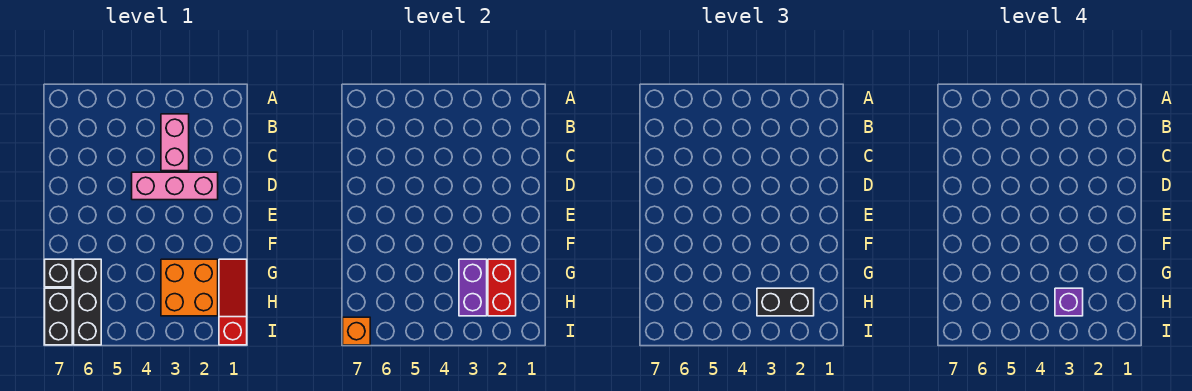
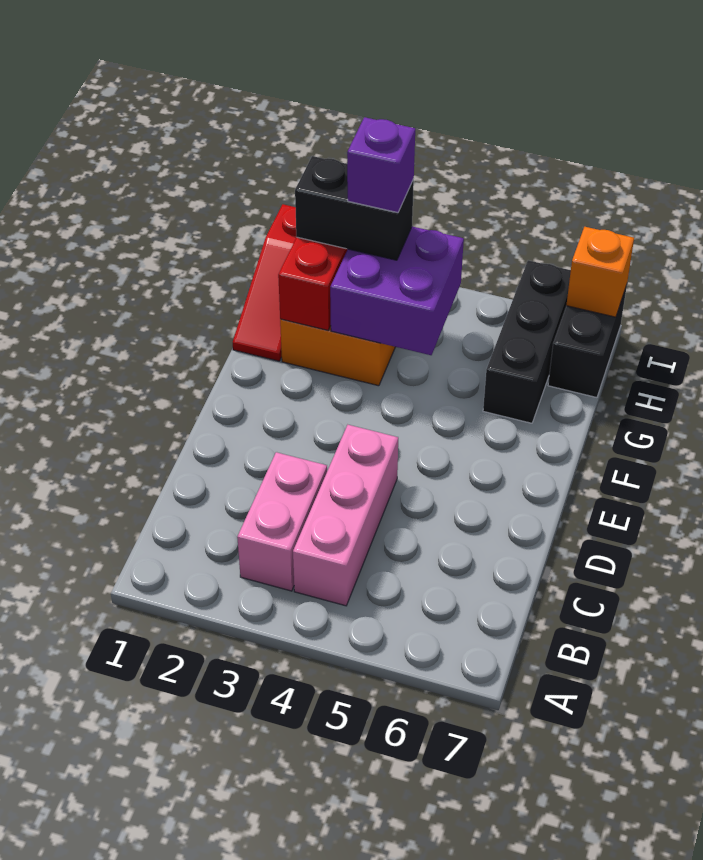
pink 1x3 brick [132,172,218,200] -> pink 1x3 brick turned to [293,425,398,606]
purple 1x2 brick [459,259,487,316] -> purple 2x2 brick [330,227,464,355]
black 1x1 brick [45,259,72,287] -> none

